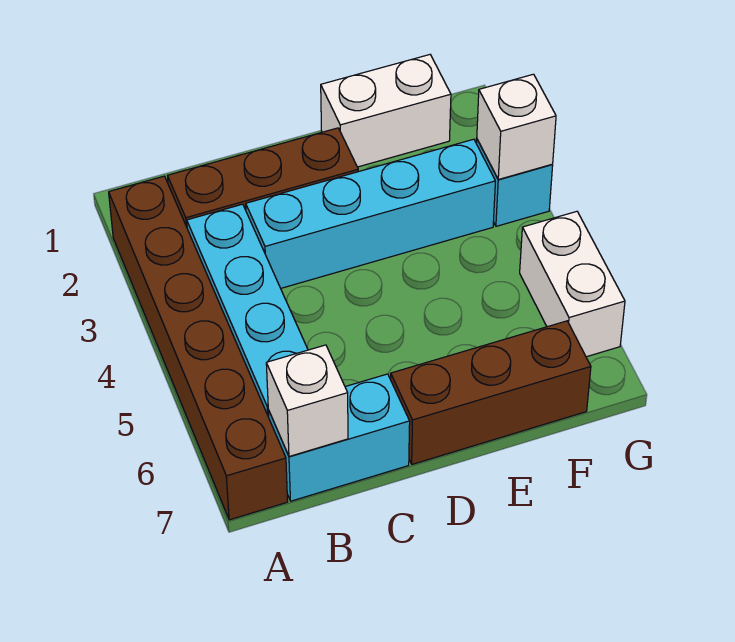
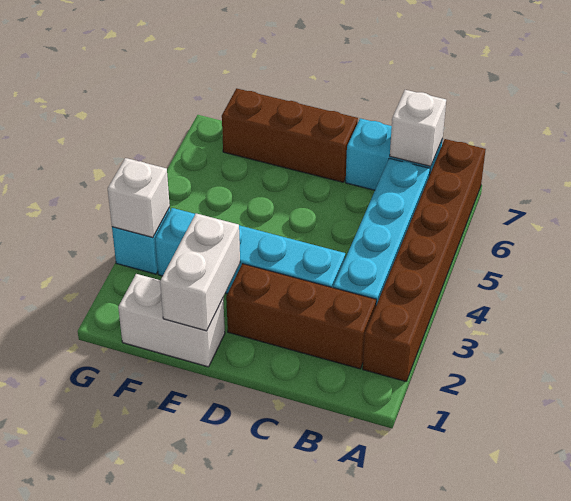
white 1x2 brick [520,211,625,357] -> white 1x2 brick moved to [160,213,240,331]

